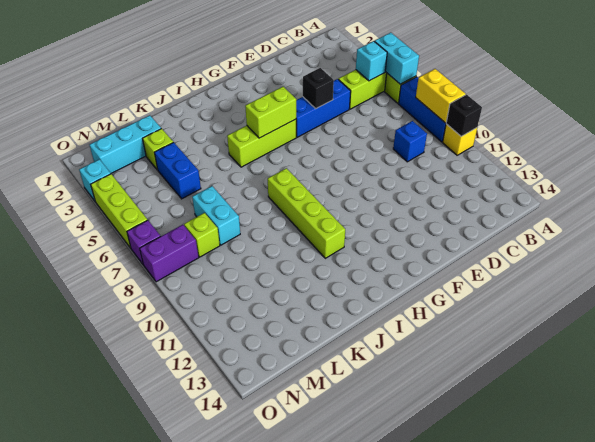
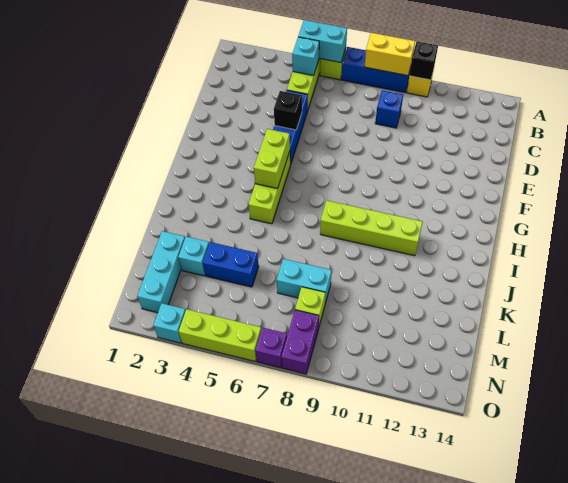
lime 1x1 brick [143,129,173,170] -> cyan 1x1 brick [178,237,209,276]

